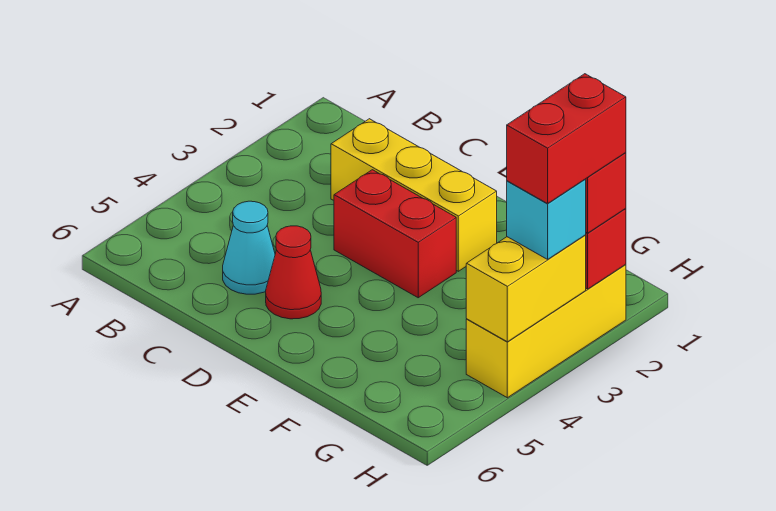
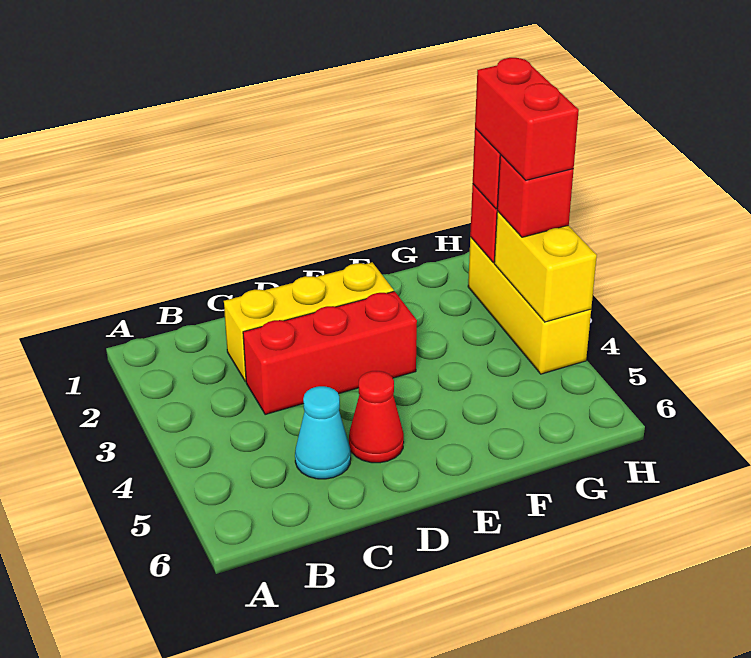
red 1x2 brick [334,170,456,298] -> red 1x3 brick [243,291,417,415]
cyan 1x1 brick [507,179,586,259] -> red 1x1 brick [497,155,574,237]

